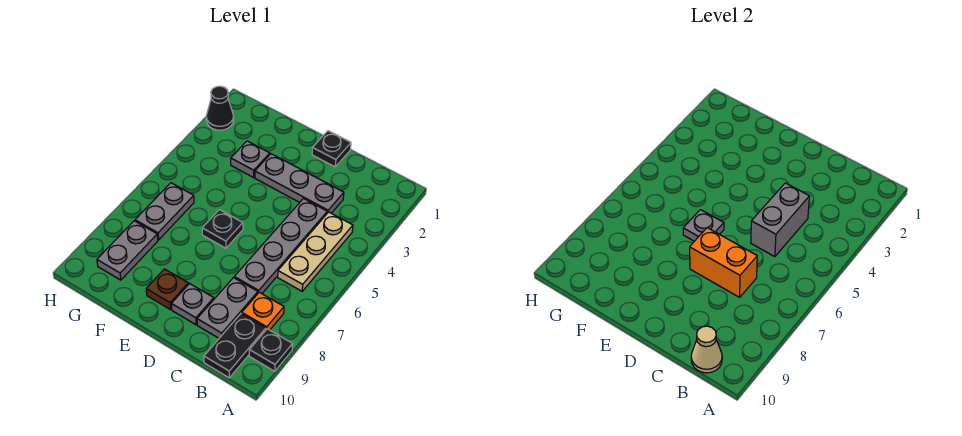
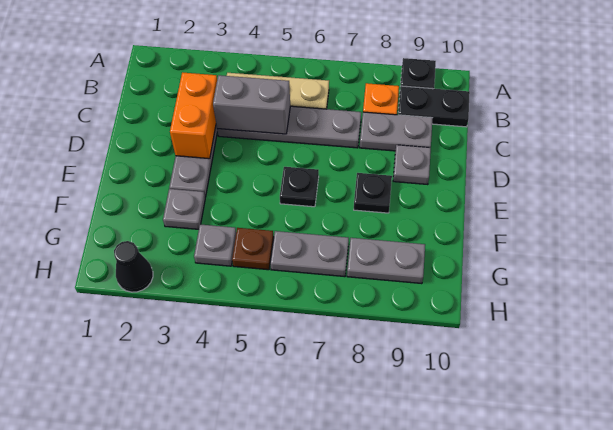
tan 1x1 cone [691,326,722,373] -> none
orange 1x2 brick [690,228,757,297] -> orange 1x2 brick moved to [170,72,217,159]
black 1x1 plate [312,131,351,167] -> black 1x1 plate moved to [354,173,392,213]
grey 1x1 plate [683,210,724,241] -> grey 1x1 plate moved to [194,224,236,266]
brown 1x1 plate [146,269,188,310] -> brown 1x1 plate moved to [232,228,274,270]

